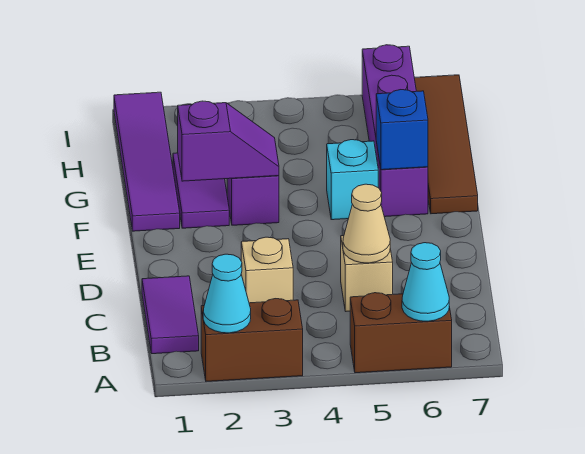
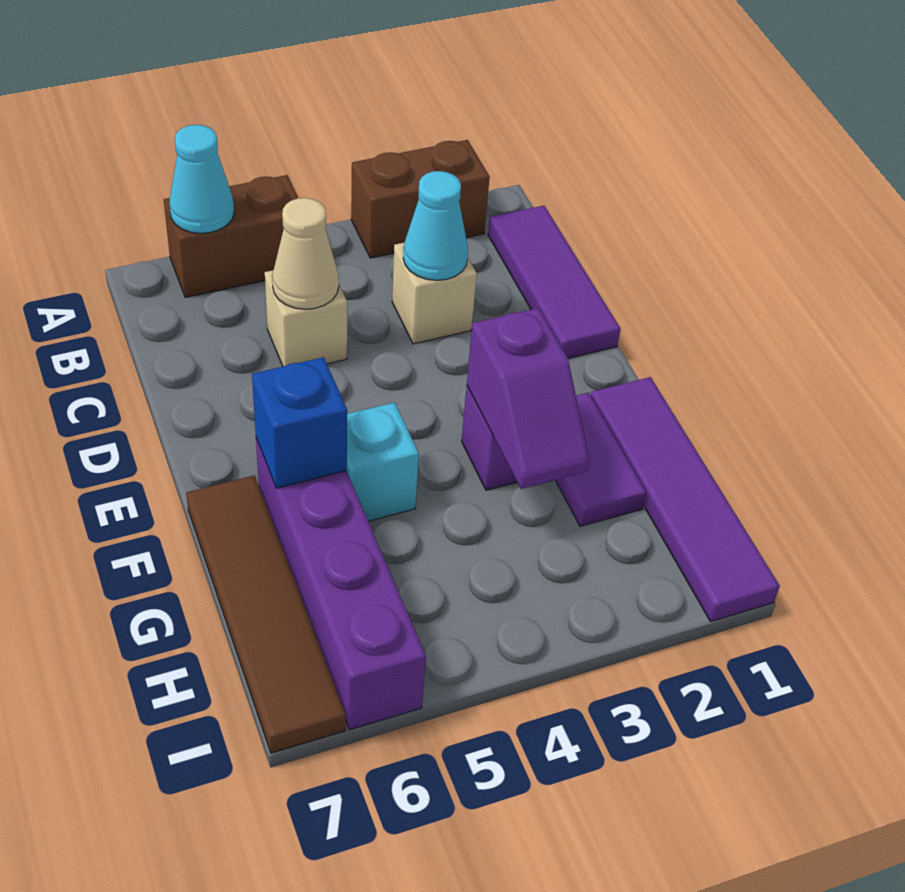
cyan 1x1 cone [203,254,251,333] -> cyan 1x1 cone moved to [403,171,468,280]
purple 1x2 tile [142,276,199,354] -> purple 1x3 tile [488,206,621,358]
purple 1x2 slope [178,101,279,181] -> purple 1x2 slope turned to [467,308,589,489]

